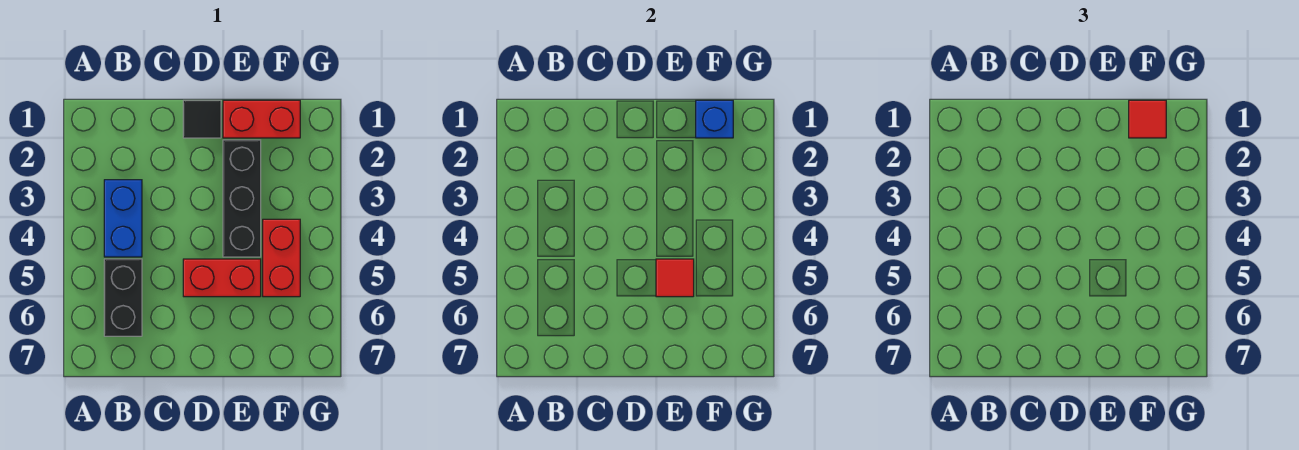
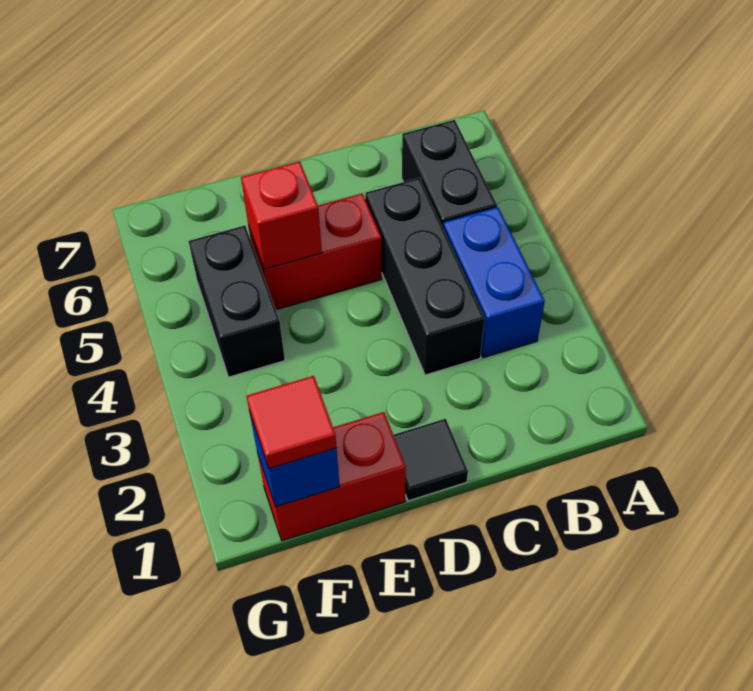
black 1x3 brick [223,140,261,257] -> black 1x3 brick moved to [365,178,485,375]
red 1x1 tile [656,259,694,297] -> red 1x1 brick [241,161,322,269]
red 1x2 brick [263,219,300,297] -> black 1x2 brick [188,226,285,377]

